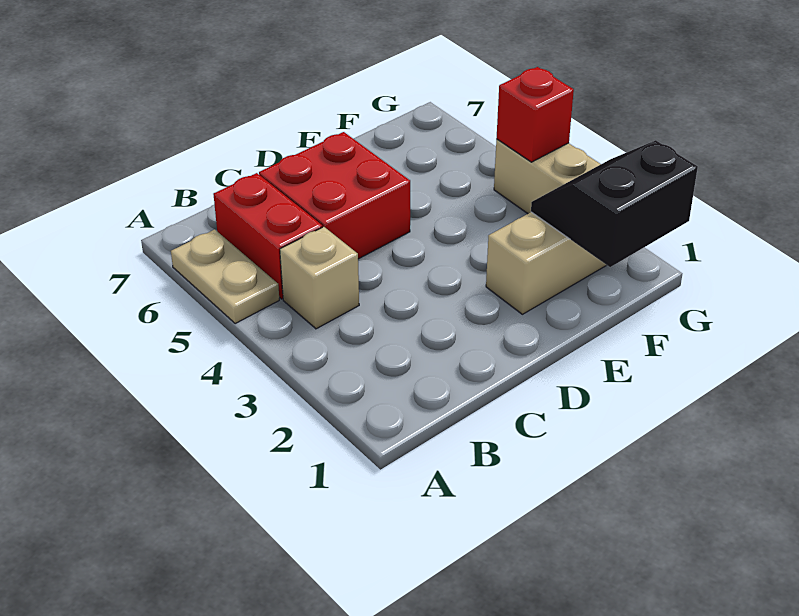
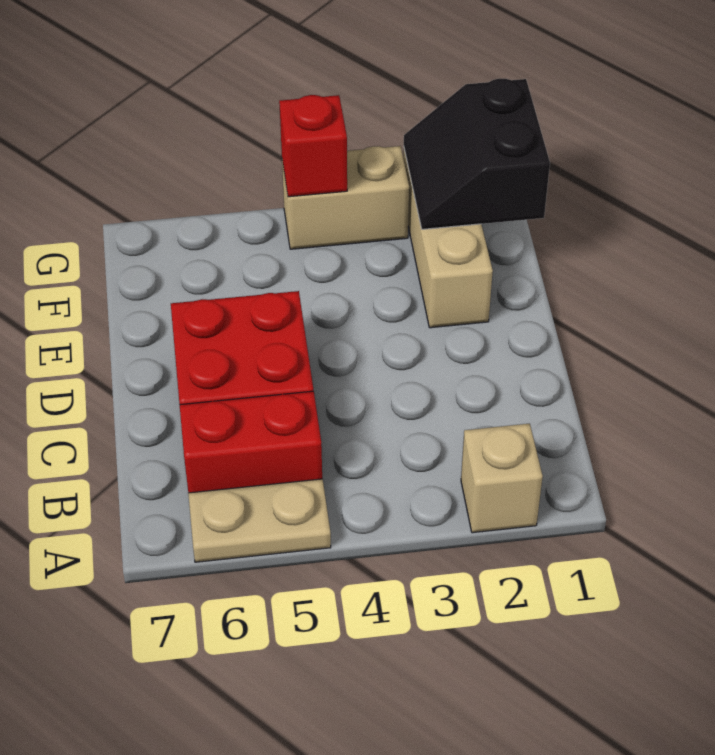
tan 1x1 brick [280,227,359,329] -> tan 1x1 brick moved to [461,424,543,533]

